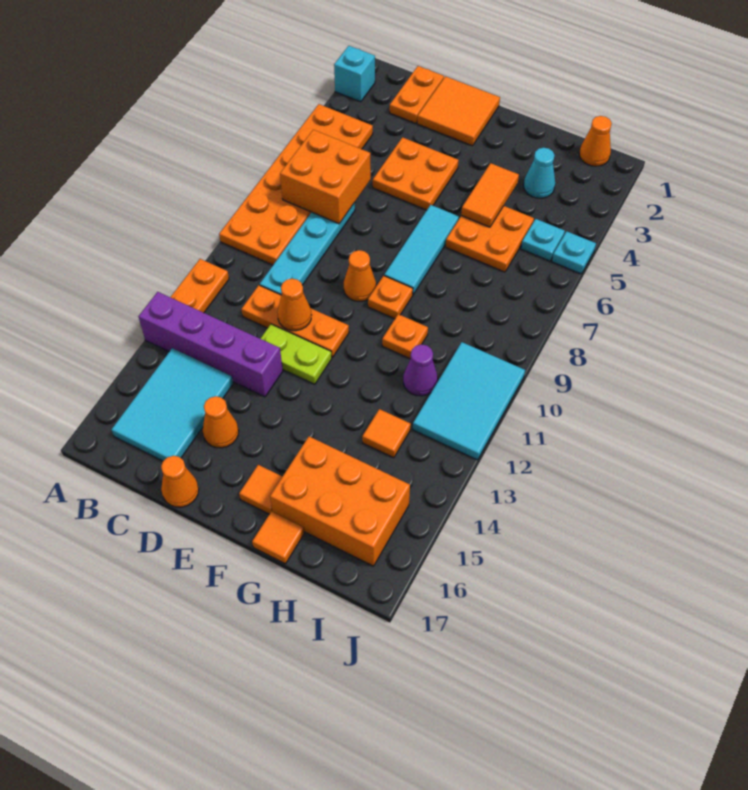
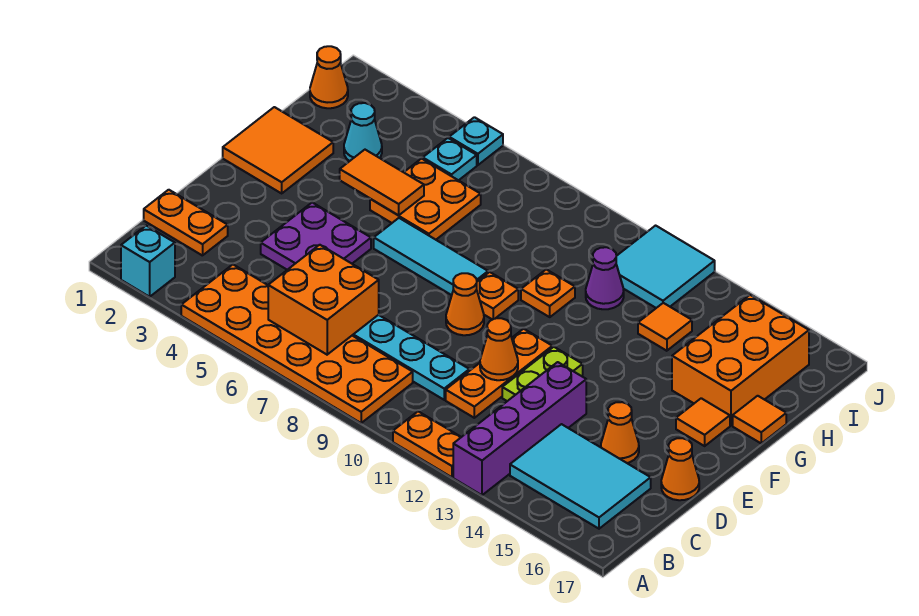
orange 2x2 tile [417,76,500,146] -> orange 2x2 tile moved to [223,107,333,193]
orange 2x2 plate [373,137,459,210] -> purple 2x2 plate [261,203,371,270]
cyan 2x3 tile [413,342,525,460] -> cyan 2x2 tile [616,226,715,308]

